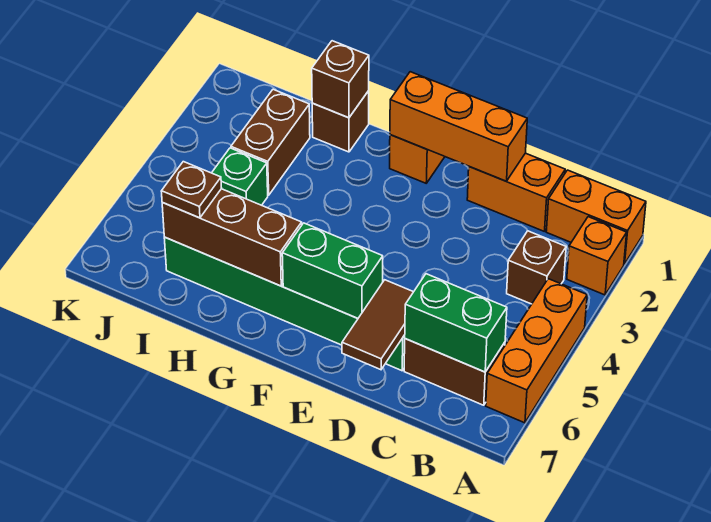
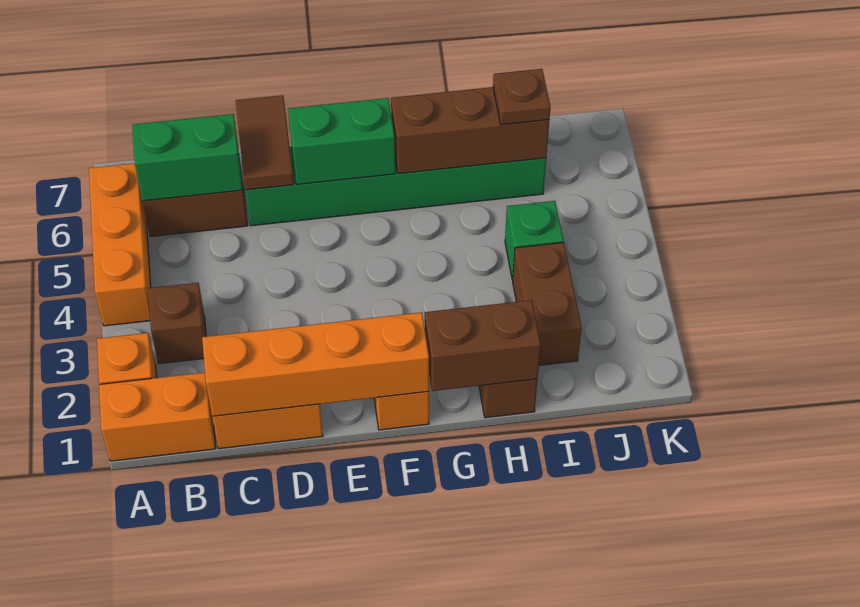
orange 1x3 brick [390,72,527,181] -> orange 1x4 brick [202,312,429,416]
brown 1x1 brick [312,41,369,118] -> brown 1x2 brick [425,300,541,391]

